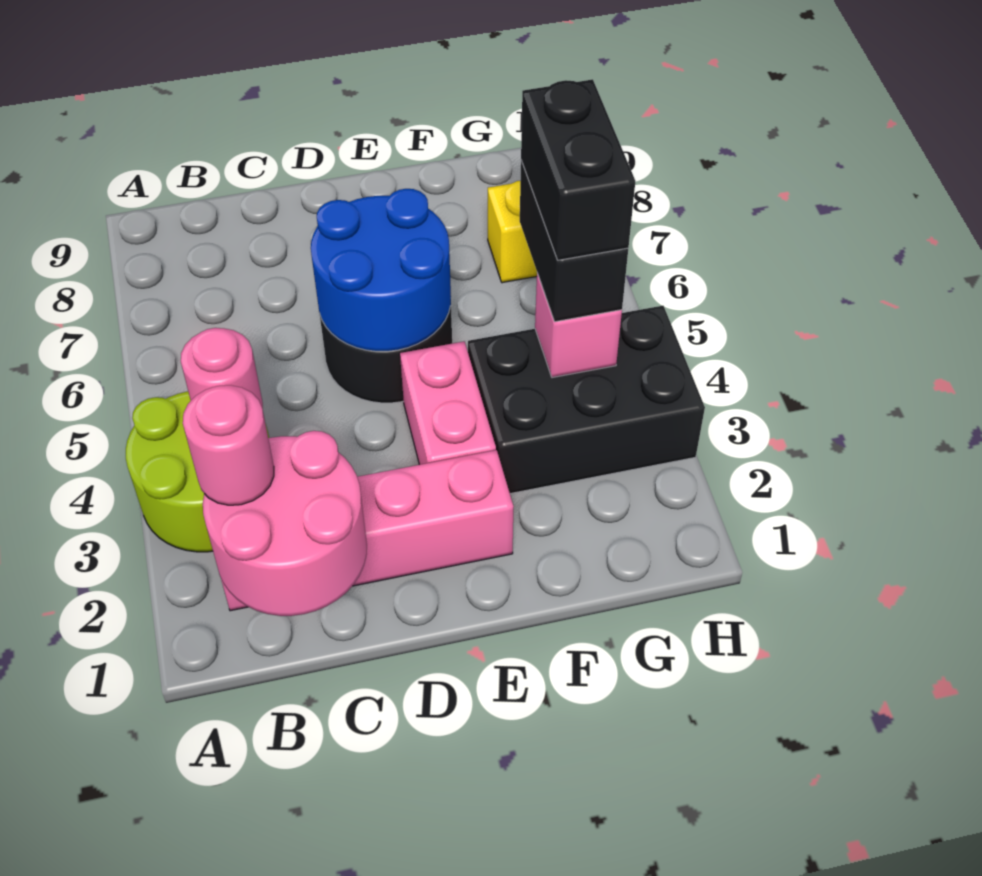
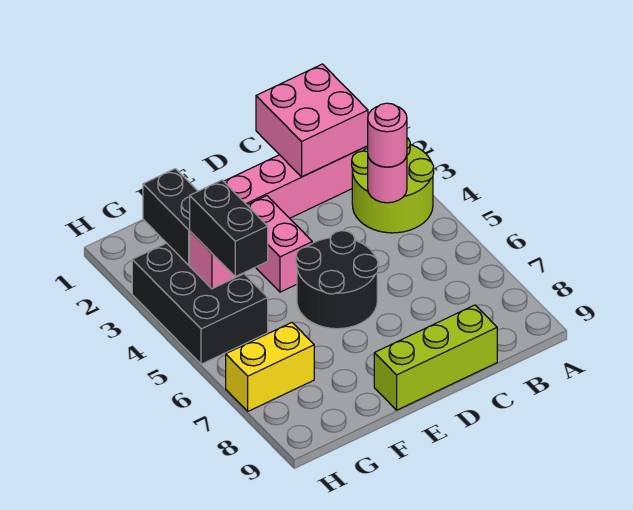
pink 2x2 round brick [203,431,367,616] -> pink 2x2 brick [256,64,368,177]
pink 1x1 round brick [183,385,274,505] -> pink 1x1 round brick moved to [368,103,407,167]
none -> lime 1x3 brick [374,305,497,410]
blue 2x2 round brick [311,189,451,351] -> none
black 2x3 brick [468,306,705,494] -> black 2x3 brick turned to [132,243,268,364]
black 1x2 brick [521,79,635,260] -> black 1x2 brick moved to [143,169,198,265]

